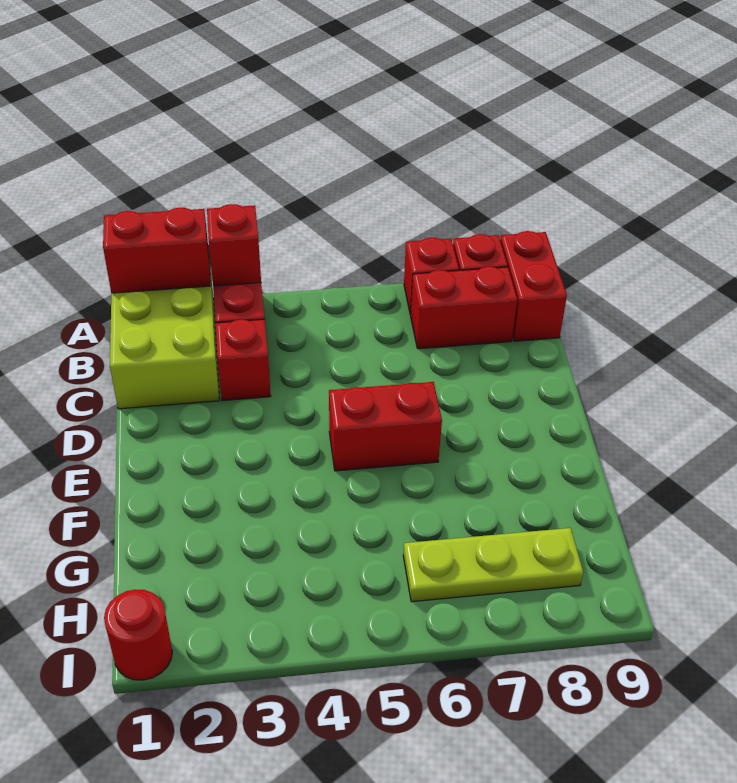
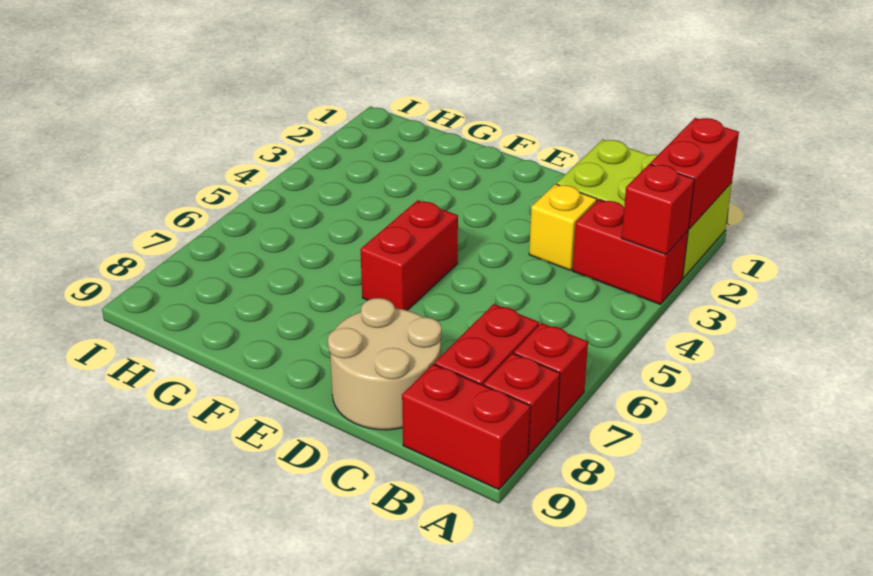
red 1x1 brick [215,319,271,401] -> yellow 1x1 brick [529,184,597,270]
none -> tan 2x2 round brick [328,298,441,430]
lime 1x3 plate [403,528,583,602] -> none
red 1x1 round brick [104,590,172,680] -> none

